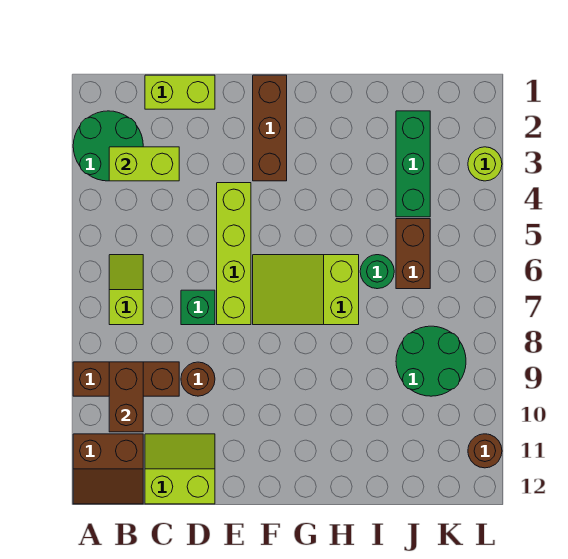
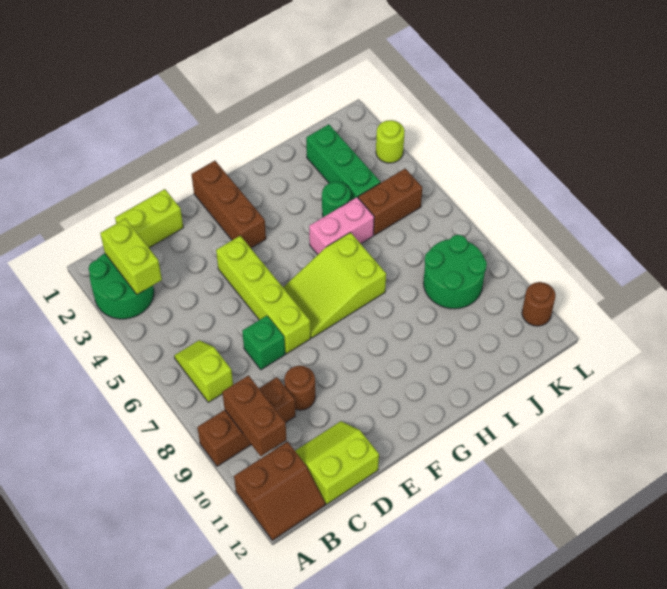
lime 1x2 brick [109,147,179,181] -> lime 1x2 brick turned to [100,218,162,294]
none -> pink 1x2 brick [309,197,374,255]
green 1x1 round brick [360,255,394,289] -> green 1x1 round brick moved to [322,182,351,217]
brown 1x2 brick [396,219,430,289] -> brown 1x2 brick turned to [358,169,422,235]

